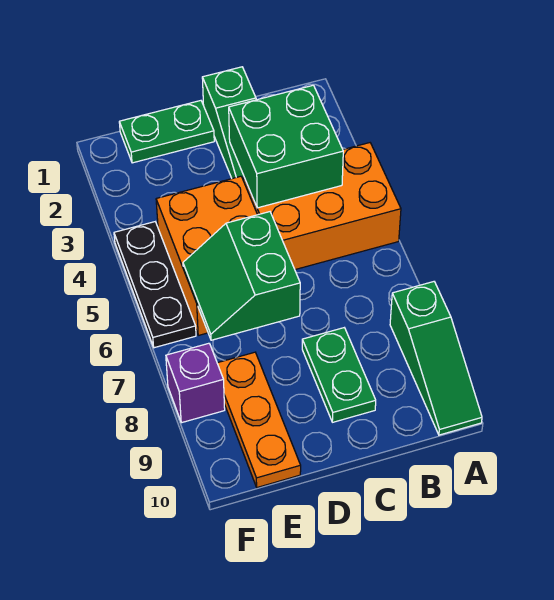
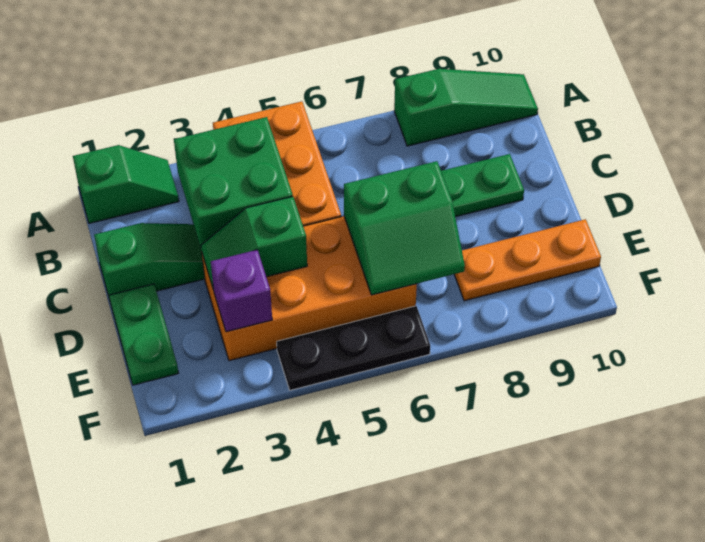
none -> green 1x2 slope [73,145,179,223]
none -> green 1x2 slope [201,197,307,290]
orange 2x3 brick [156,176,257,335] -> orange 2x4 brick [202,216,417,361]
purple 1x1 brick [166,343,225,423] -> purple 1x1 brick moved to [211,250,272,332]

